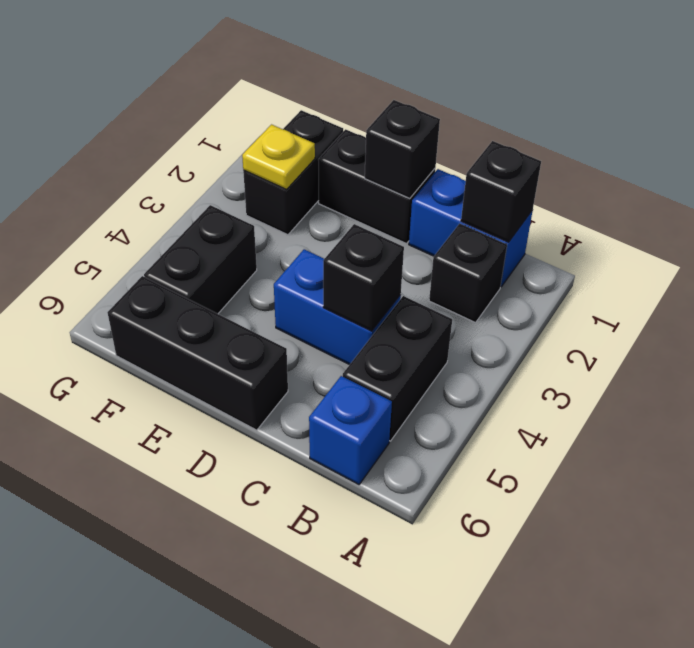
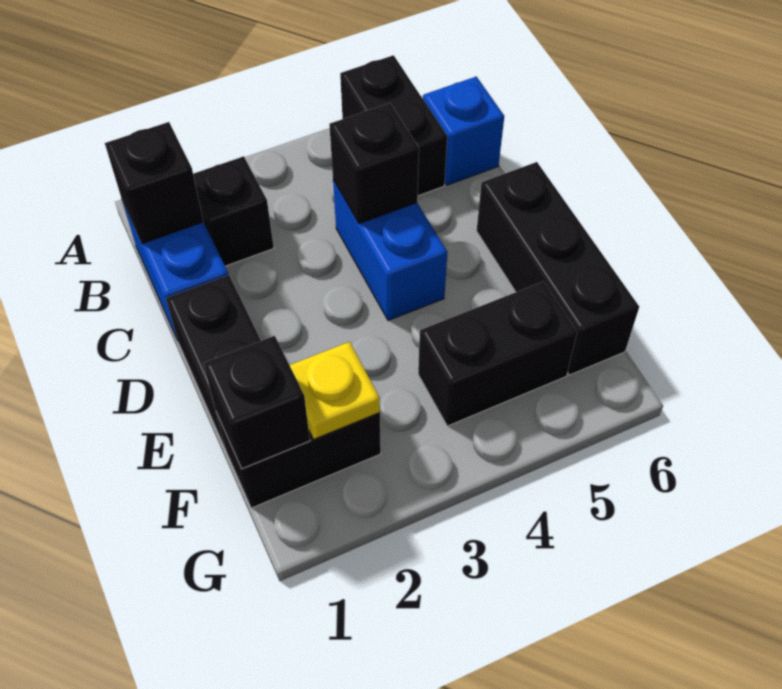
black 1x2 brick [343,296,452,441] -> black 1x2 brick turned to [340,55,447,196]
black 1x1 brick [365,100,440,199] -> black 1x1 brick moved to [203,336,310,469]

